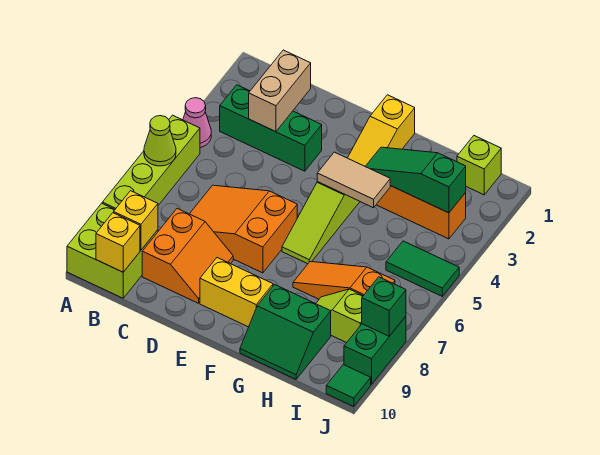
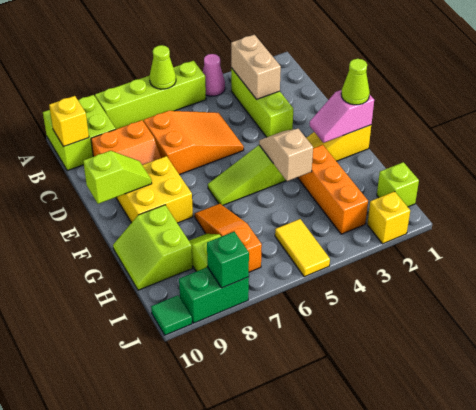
green 1x3 brick [220,85,322,171] -> lime 1x3 brick [231,68,293,137]
yellow 1x1 brick [114,191,158,250] -> yellow 1x1 brick moved to [367,192,410,244]
tan 1x2 brick [249,50,311,132] -> tan 1x2 brick turned to [231,35,281,99]
orange 2x3 slope [190,185,297,273] -> orange 2x3 slope turned to [144,111,244,175]
yellow 1x2 brick [200,258,273,327] -> yellow 2x2 brick [117,156,193,223]
none -> lime 1x2 slope [83,151,152,204]
none -> pink 1x2 slope [310,90,374,143]
none -> lime 1x1 cone [341,59,370,105]
tan 1x2 tile [317,152,390,208] -> tan 1x2 slope [259,129,313,181]
green 1x3 slope [365,147,466,213] -> none
green 2x2 slope [240,285,331,379] -> lime 2x2 slope [113,205,193,290]
green 1x2 tile [386,241,459,296] -> yellow 1x2 tile [275,219,330,277]

